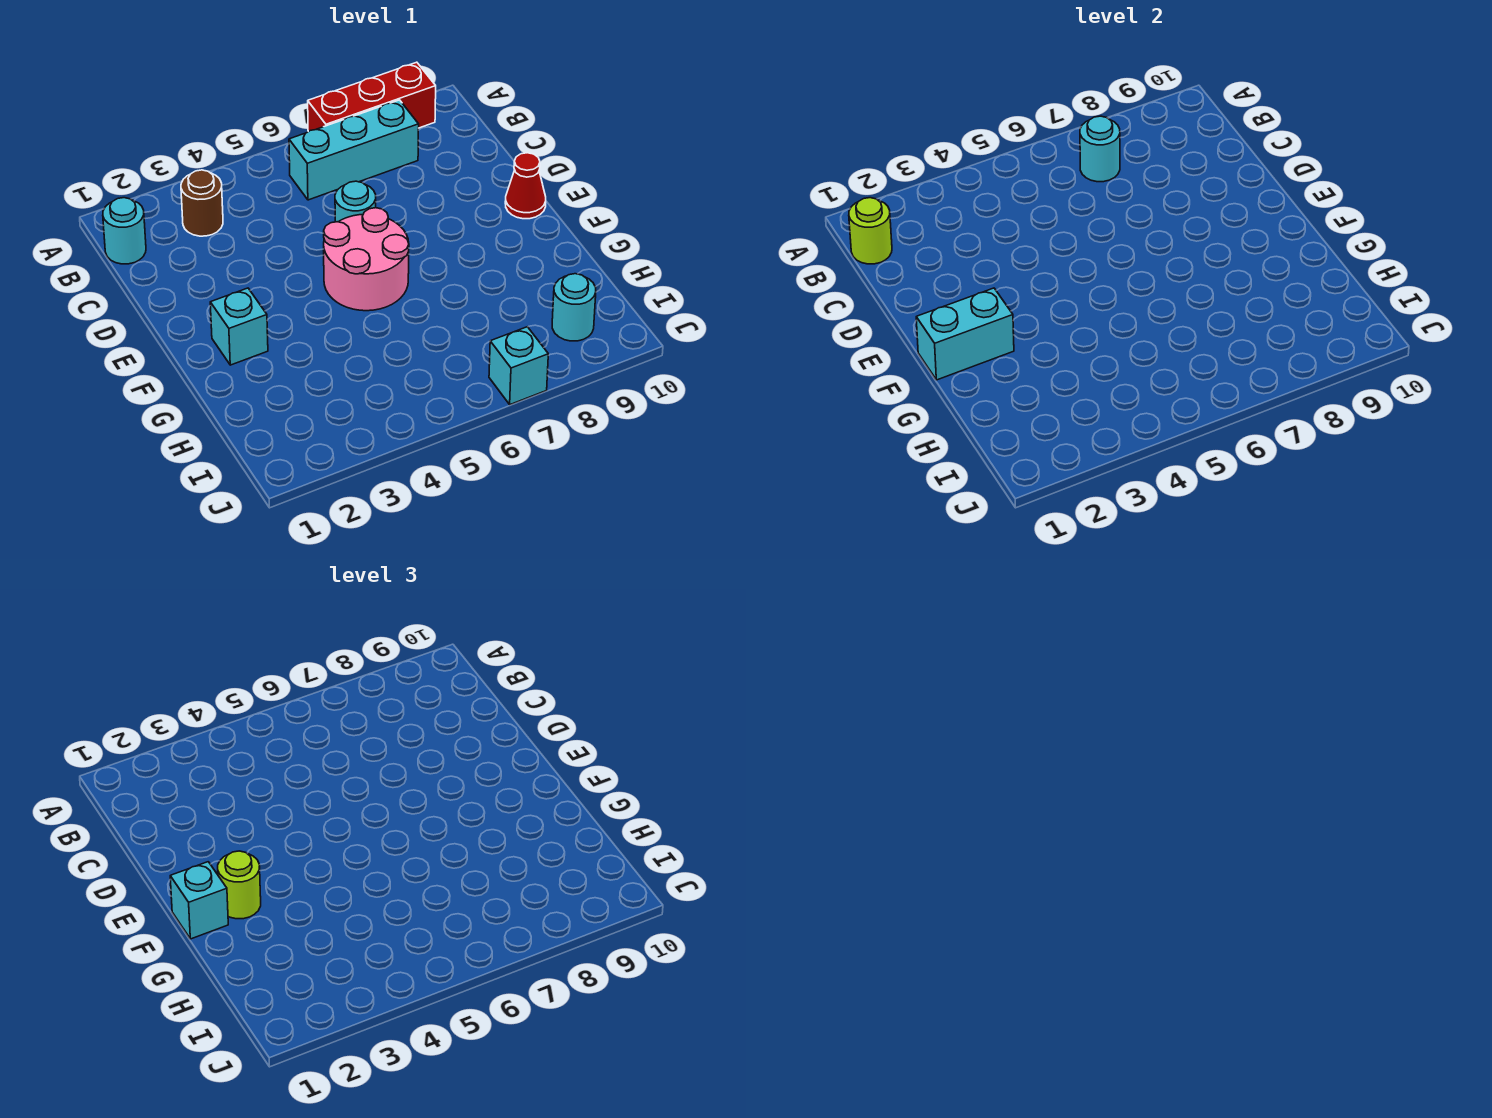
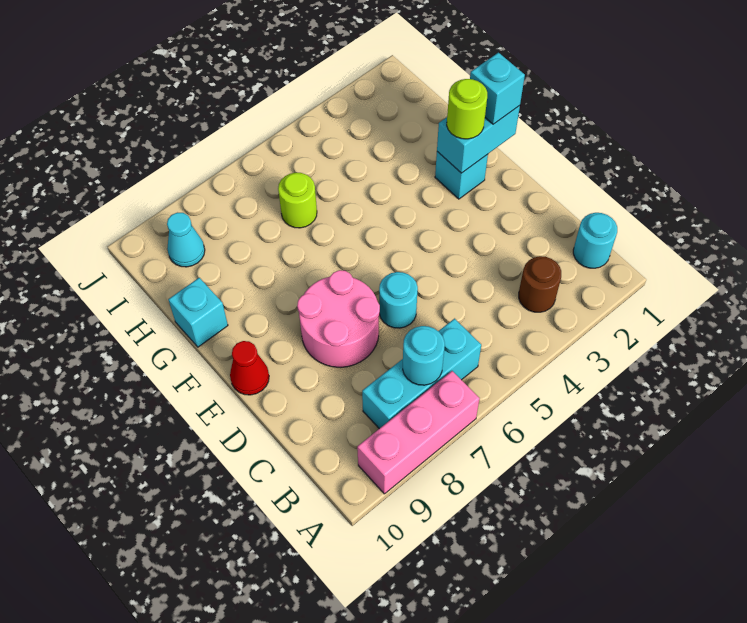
red 1x3 brick [308,62,436,131] -> pink 1x3 brick [357,371,480,494]
lime 1x1 round brick [849,198,892,264] -> lime 1x1 round brick moved to [278,173,317,228]
pink 2x2 round brick [324,208,409,311] -> pink 2x2 round brick moved to [297,270,380,367]
cyan 1x1 round brick [552,274,596,341] -> cyan 1x1 cone [167,213,205,267]
cyan 1x1 brick [489,327,548,404] -> cyan 1x1 brick moved to [168,278,228,347]

